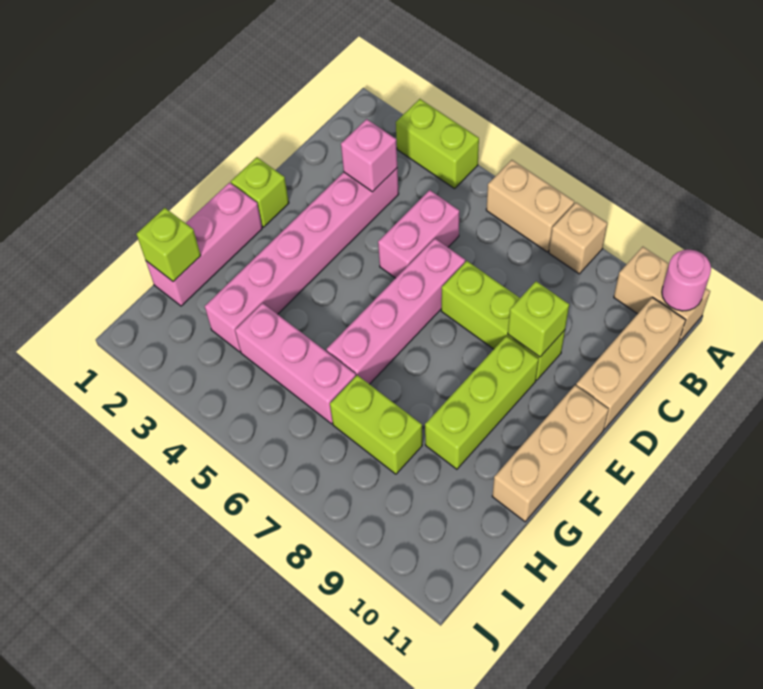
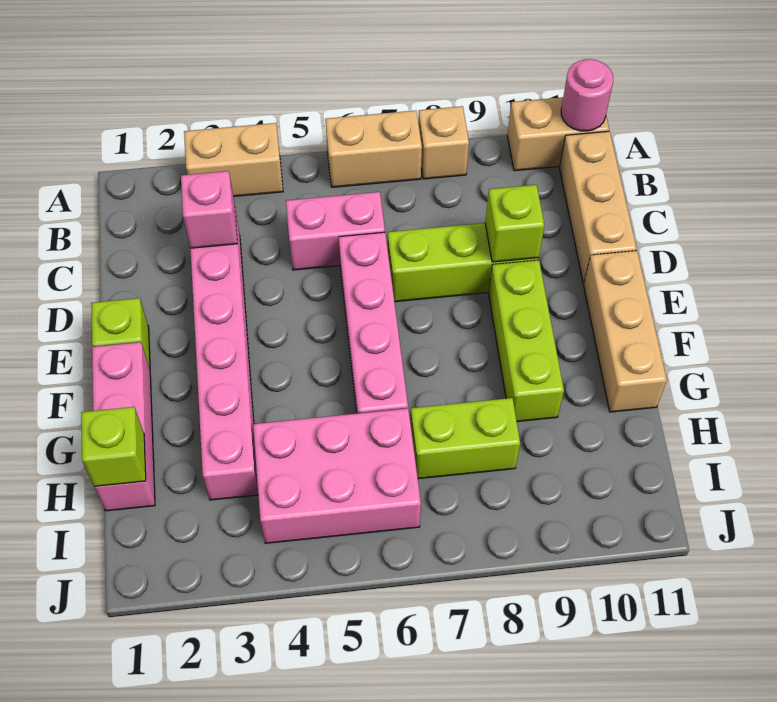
lime 1x2 brick [396,99,479,189] -> tan 1x2 brick [184,123,283,196]
pink 1x2 brick [378,190,459,278] -> pink 1x2 brick turned to [286,192,385,270]
pink 1x3 brick [235,303,356,424] -> pink 2x3 brick [253,408,421,543]

